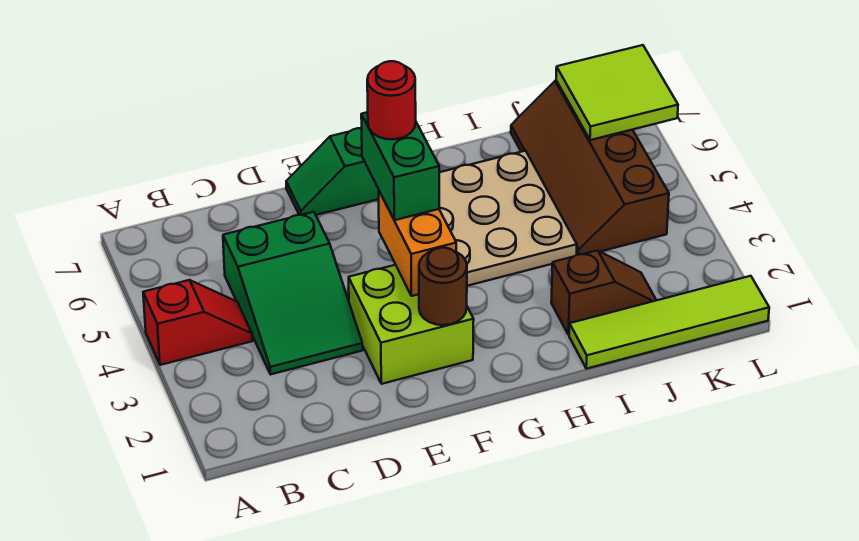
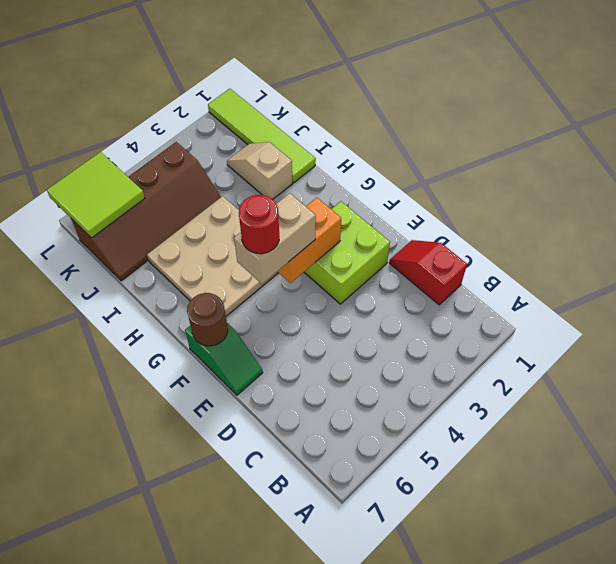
red 1x2 slope [143,280,252,365] -> red 1x2 slope moved to [389,240,467,305]
green 2x3 slope [223,212,363,374] -> none
brown 1x1 round brick [419,248,467,325] -> brown 1x1 round brick moved to [187,293,228,346]
green 1x2 brick [361,112,439,220] -> tan 1x2 brick [234,193,316,284]
brown 1x2 slope [551,250,656,335] -> tan 1x2 slope [227,142,292,199]

